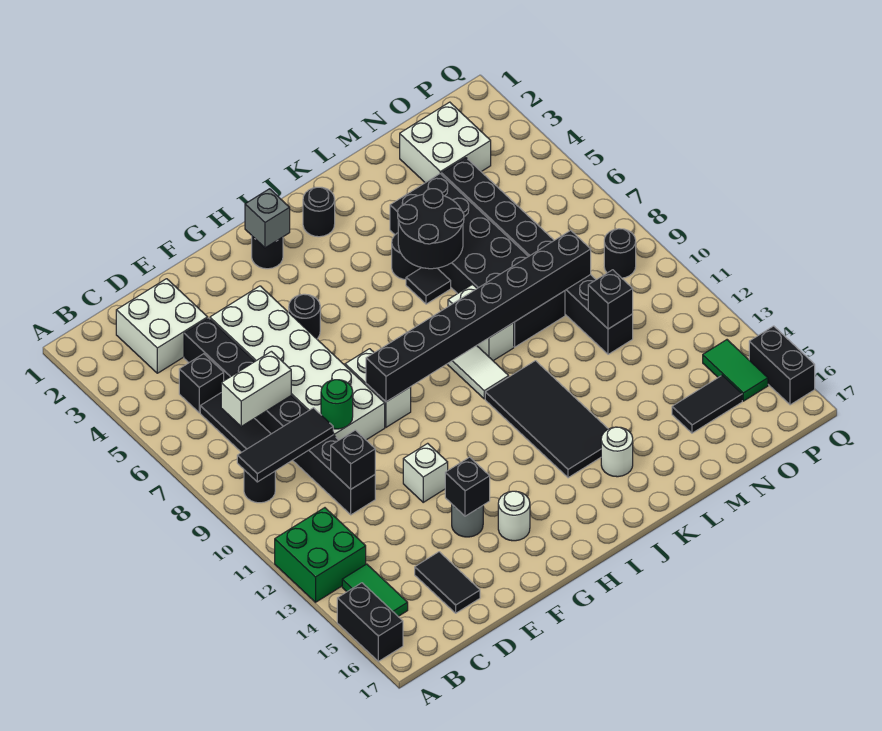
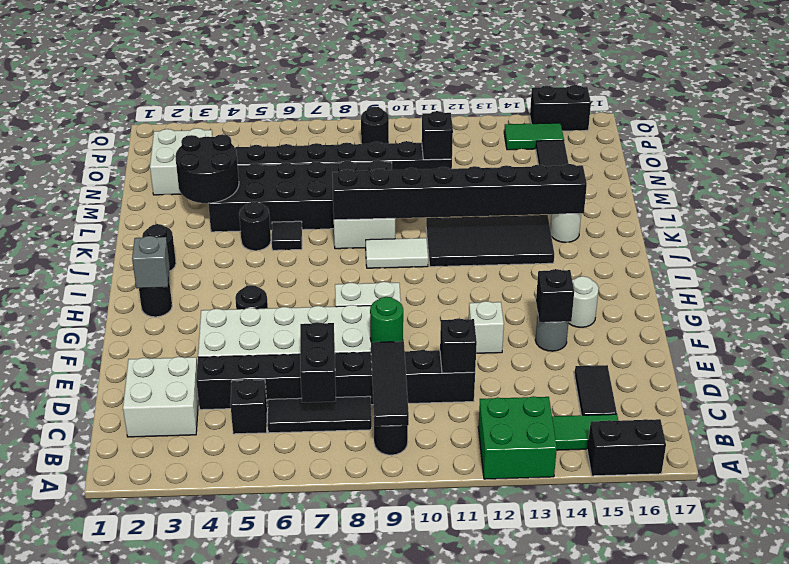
white 1x2 brick [221,351,291,426] -> black 1x2 brick [300,322,336,402]
black 1x2 tile [415,552,480,613] -> black 1x2 tile turned to [574,365,617,415]
black 1x8 brick [366,230,591,402] -> black 1x8 brick turned to [332,164,587,220]
black 2x2 round brick [398,189,464,269] -> black 2x2 round brick moved to [175,134,239,203]

